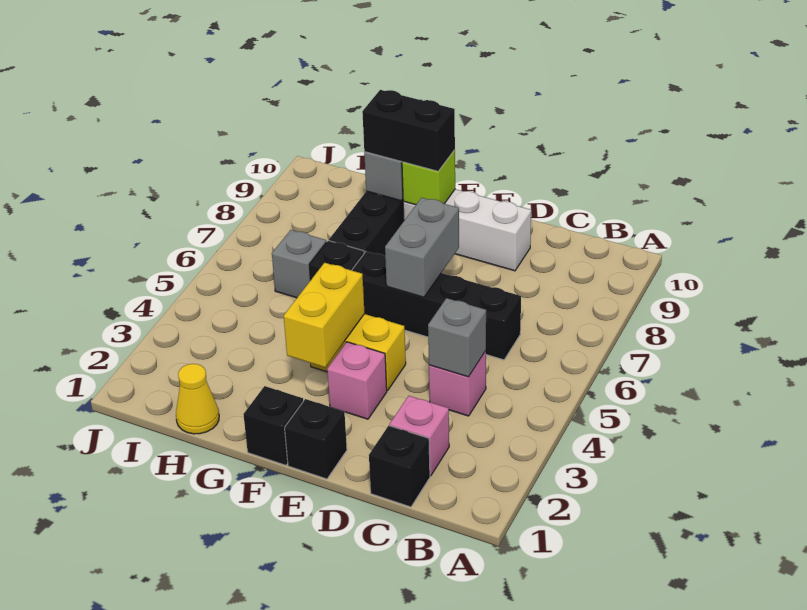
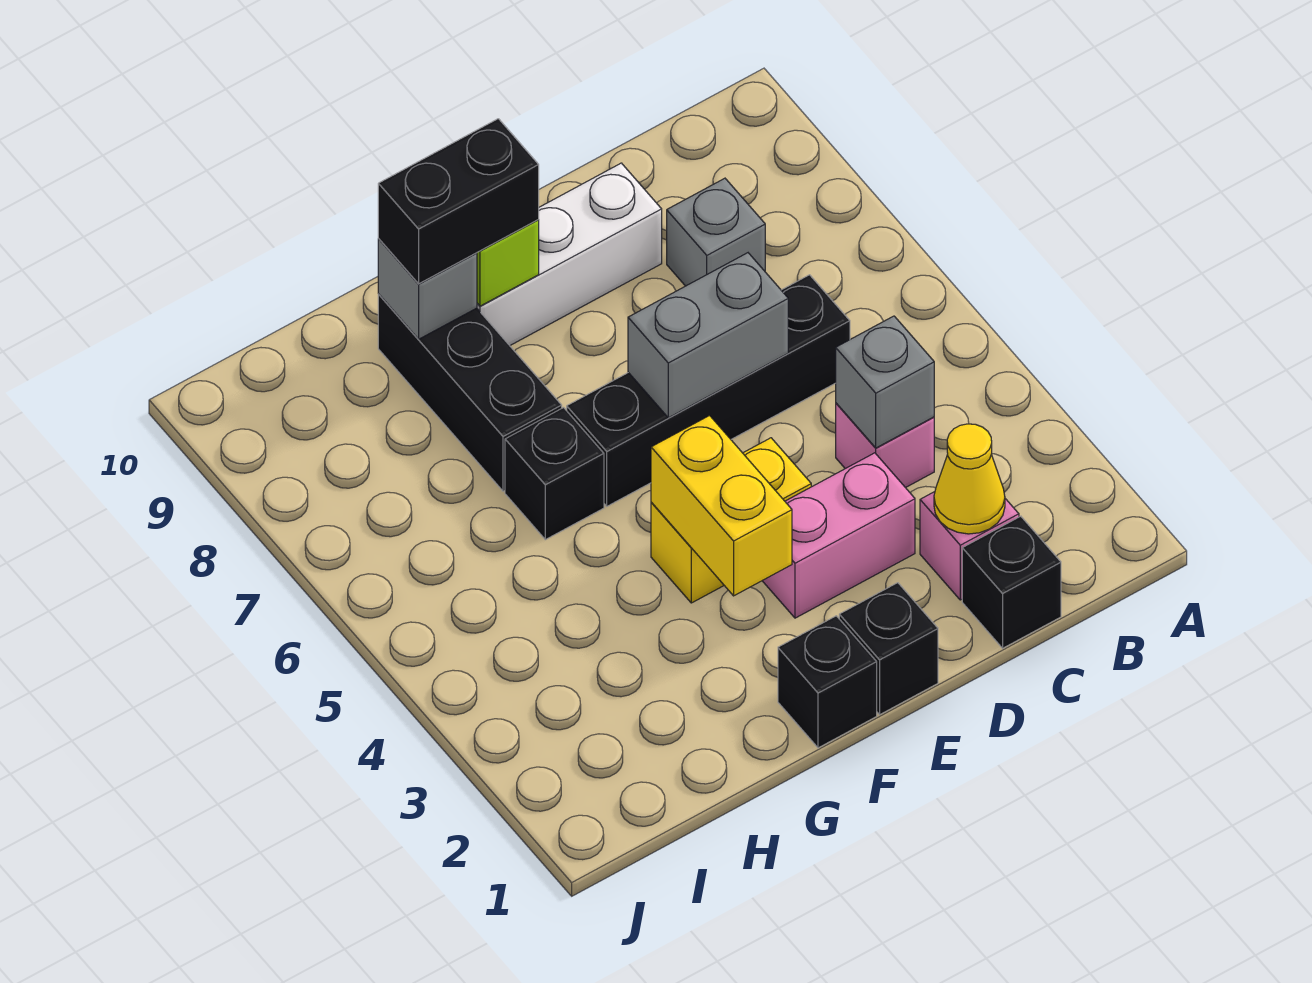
pink 1x1 brick [327,342,387,419] -> pink 1x2 brick [762,453,915,618]
grey 1x2 brick [385,198,459,297] -> grey 1x2 brick turned to [628,253,788,418]
yellow 1x1 cone [176,364,219,434] -> yellow 1x1 cone moved to [934,424,1005,534]
grey 1x1 brick [272,230,326,298] -> grey 1x1 brick moved to [667,178,765,286]

